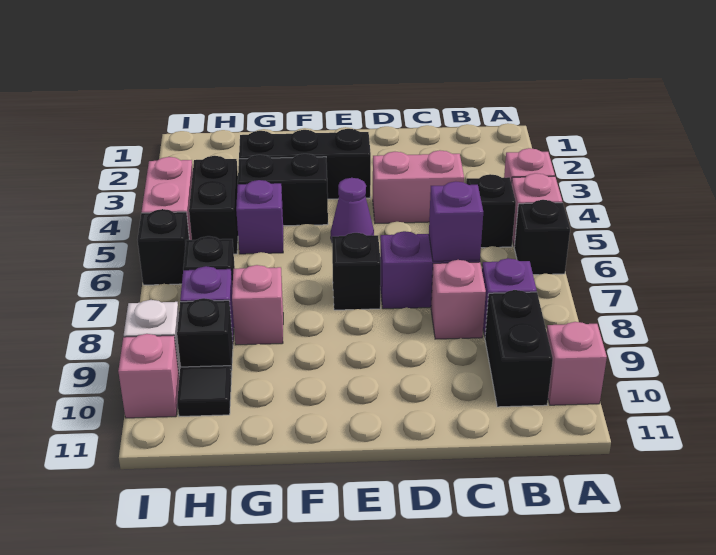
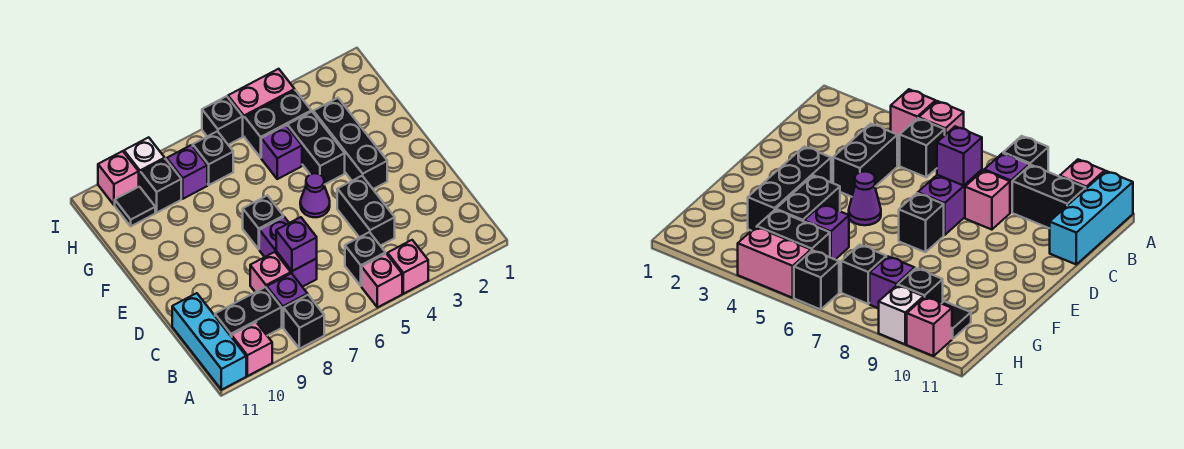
black 1x1 brick [514,200,570,275] -> black 1x1 brick moved to [284,295,324,349]
none -> cyan 1x3 brick [172,293,246,390]
pink 1x2 brick [373,150,464,223] -> black 1x2 brick [337,176,395,246]
pink 1x1 brick [232,265,283,345] -> none

